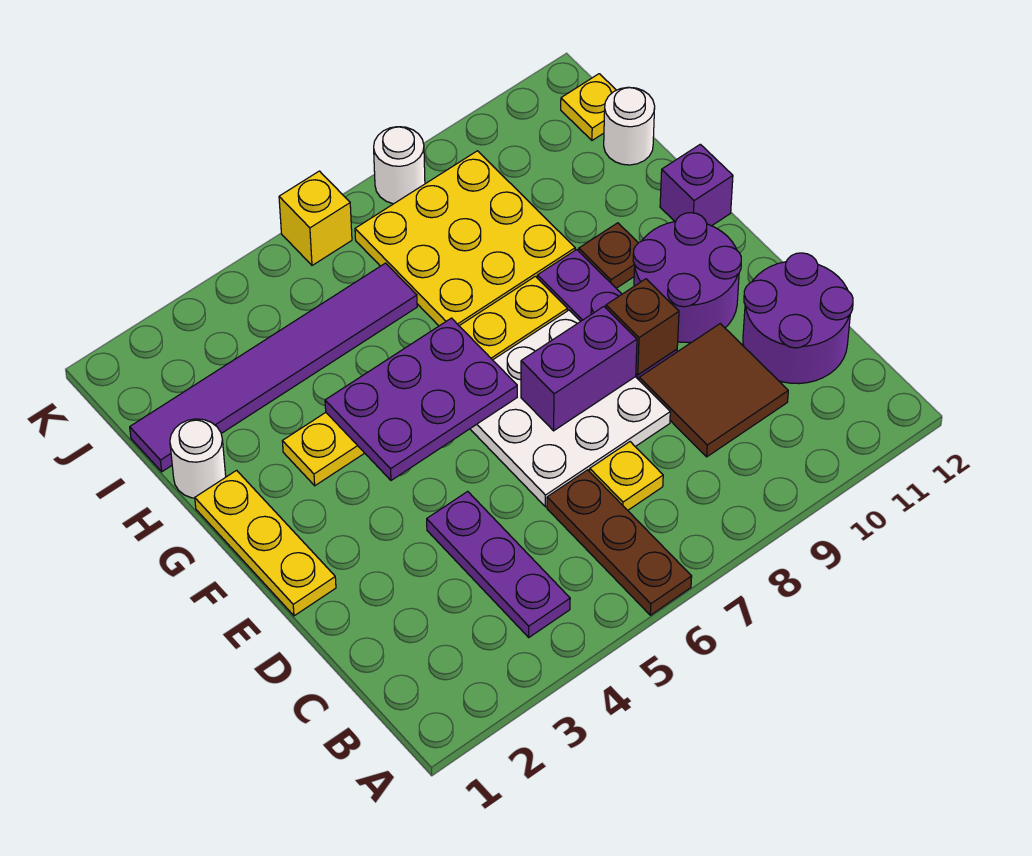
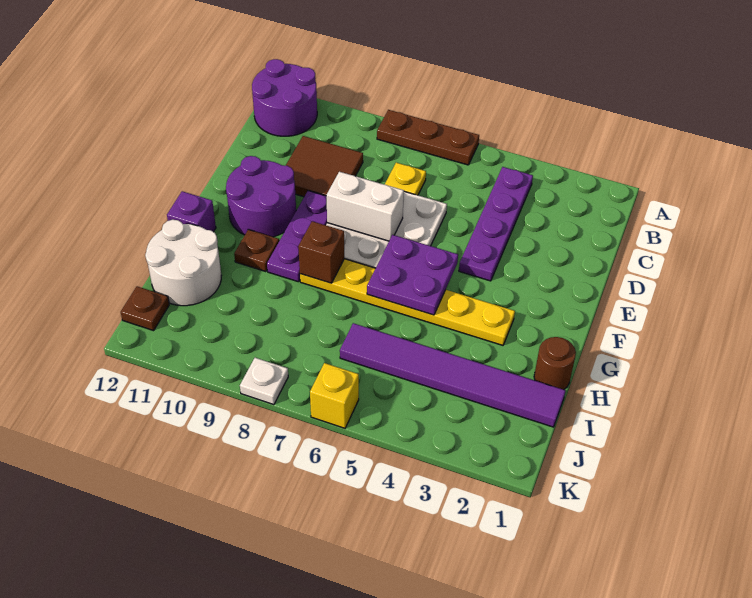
brown 1x3 plate [547,470,692,615] -> brown 1x3 plate turned to [377,110,479,165]
purple 1x3 plate [427,491,570,637] -> purple 1x4 plate [459,167,533,281]
purple 2x2 round brick [743,253,853,384] -> purple 2x2 round brick moved to [252,59,317,136]
yellow 1x3 plate [195,470,336,616] -> none
purple 1x2 brick [521,307,637,431] -> white 1x2 brick [326,172,404,241]
brown 1x1 brick [606,279,679,375] -> brown 1x1 brick moved to [298,221,344,283]
purple 2x3 plate [325,318,517,480] -> purple 2x2 plate [367,235,458,315]
white 1x1 round brick [170,419,226,498] -> brown 1x1 round brick [534,337,576,390]
yellow 3x3 plate [355,151,575,326] -> none
white 1x1 round brick [604,87,655,165] -> white 2x2 round brick [145,220,221,306]
yellow 1x1 plate [561,74,616,140] -> brown 1x1 plate [121,286,169,331]
white 1x1 round brick [374,127,425,204] -> white 1x1 plate [240,358,288,405]

